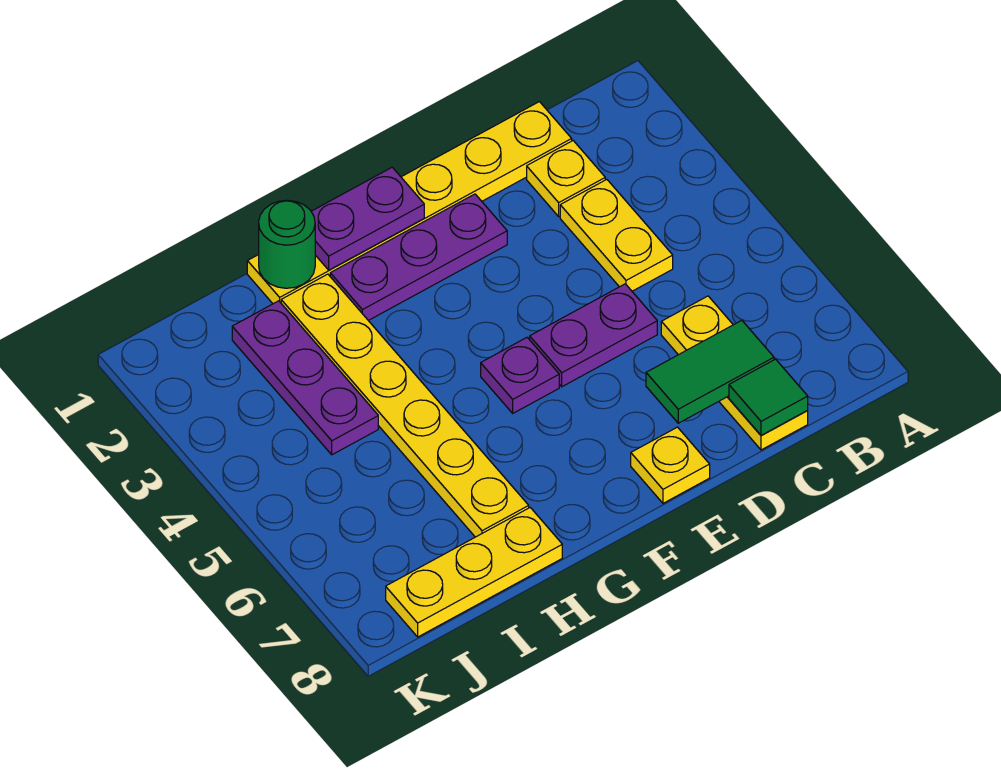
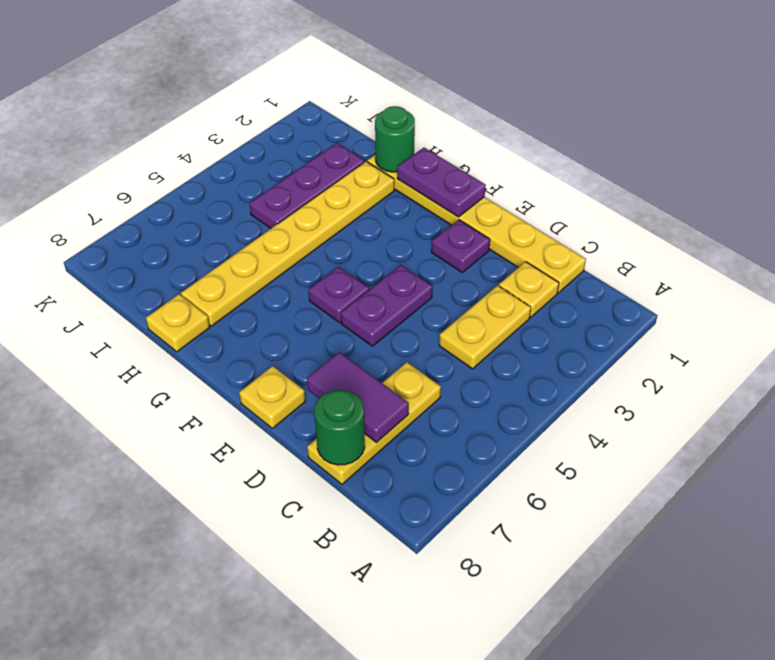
green 1x2 tile [646,320,774,423] -> purple 1x2 tile [307,352,409,442]
green 1x1 tile [729,359,808,436] -> green 1x1 round brick [315,390,365,465]
purple 1x2 plate [530,284,657,387] -> purple 1x2 plate turned to [341,265,433,346]
purple 1x3 plate [330,194,507,321] -> purple 1x1 plate [431,220,490,272]
yellow 1x3 plate [386,508,562,637] -> yellow 1x1 plate [146,294,210,352]

